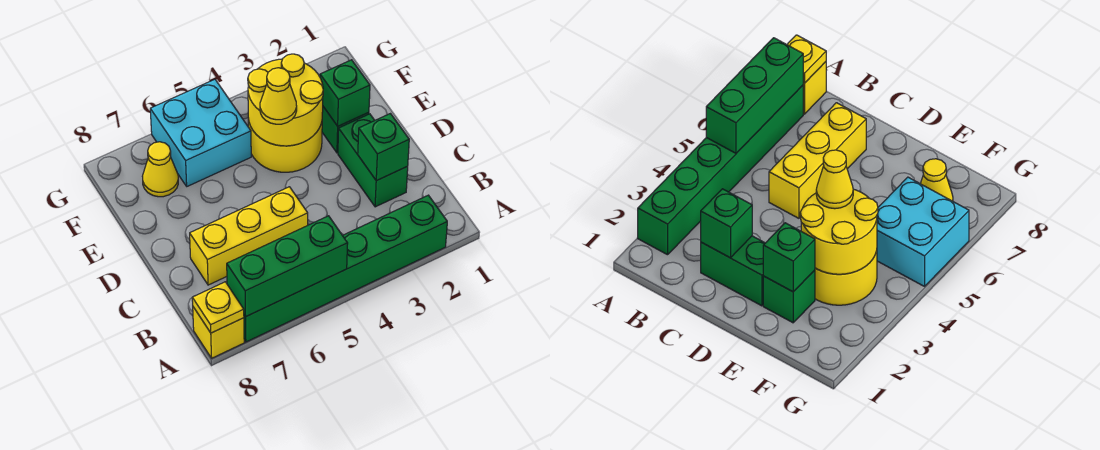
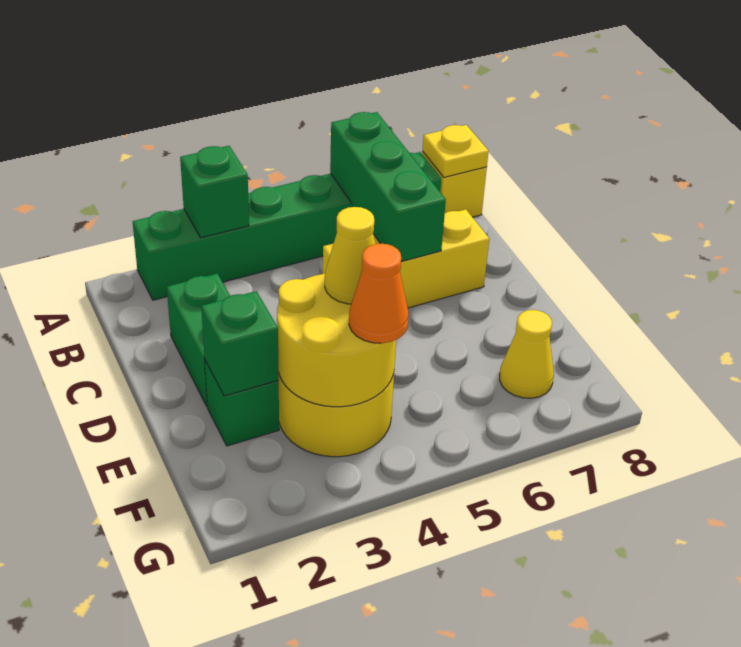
green 1x3 brick [227,216,348,317] -> green 1x3 brick turned to [330,112,446,262]
green 1x1 brick [358,114,409,181] -> green 1x1 brick moved to [180,146,249,238]
none -> orange 1x1 cone [349,244,408,343]
cyan 2x2 brick [150,79,251,186] -> none

